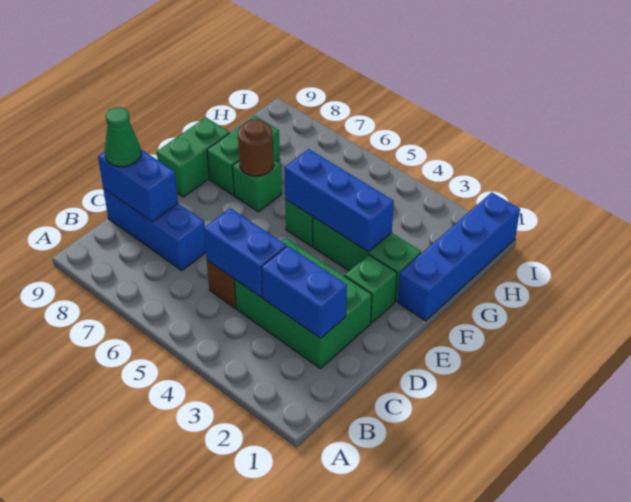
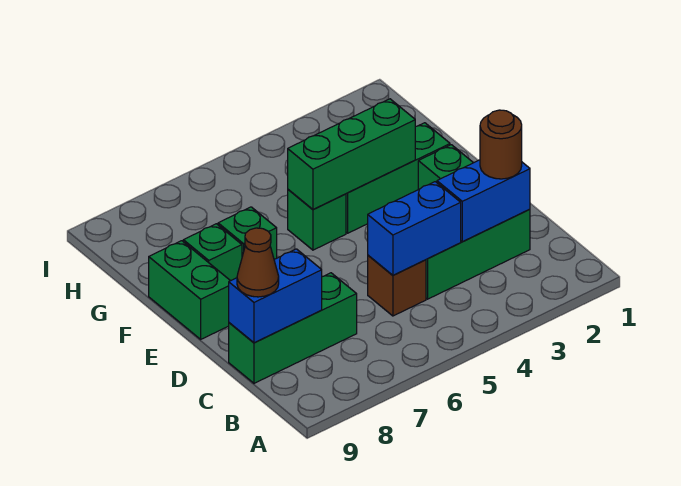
blue 1x3 brick [103,189,206,271] -> green 1x3 brick [229,273,357,383]
green 1x1 cone [104,107,141,167] -> brown 1x1 cone [237,228,279,297]
blue 1x4 brick [398,192,520,321] -> none
blue 1x3 brick [285,149,394,252] -> green 1x3 brick [288,99,415,210]
brown 1x1 round brick [238,119,274,176] -> brown 1x1 round brick moved to [480,110,522,179]
green 1x2 brick [207,116,280,195] -> green 1x1 brick [183,224,242,281]

